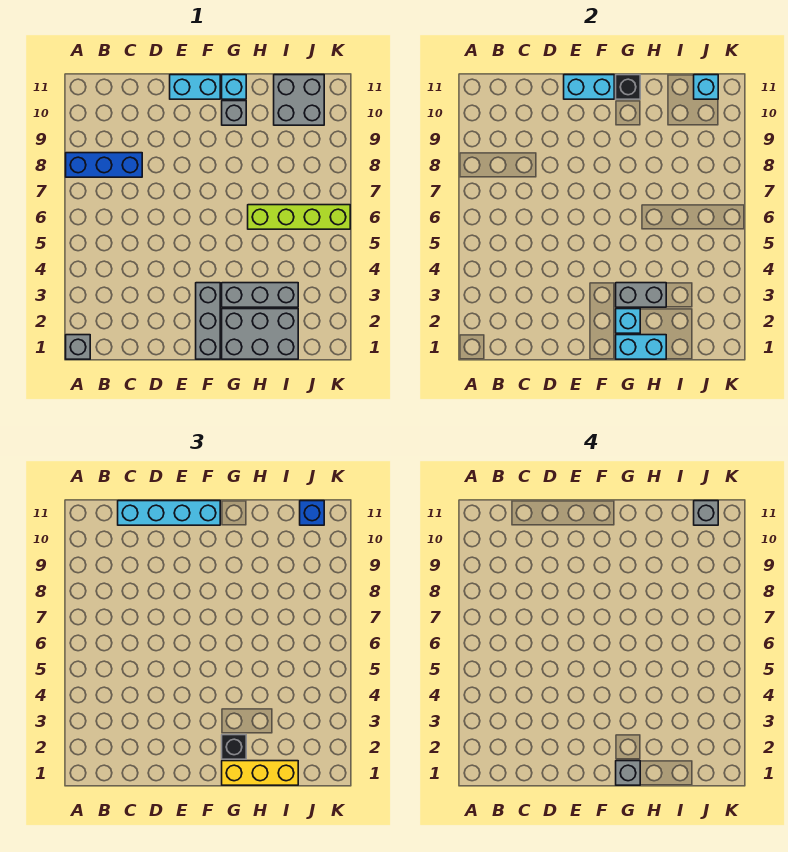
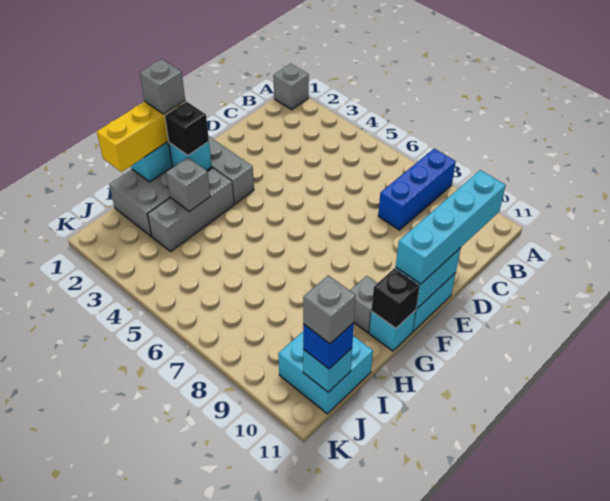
grey 1x2 brick [616,283,666,307] -> grey 1x1 brick [166,158,210,212]
lime 1x4 brick [248,205,350,229] -> none
grey 2x2 brick [274,75,324,125] -> cyan 2x2 brick [278,332,373,414]

